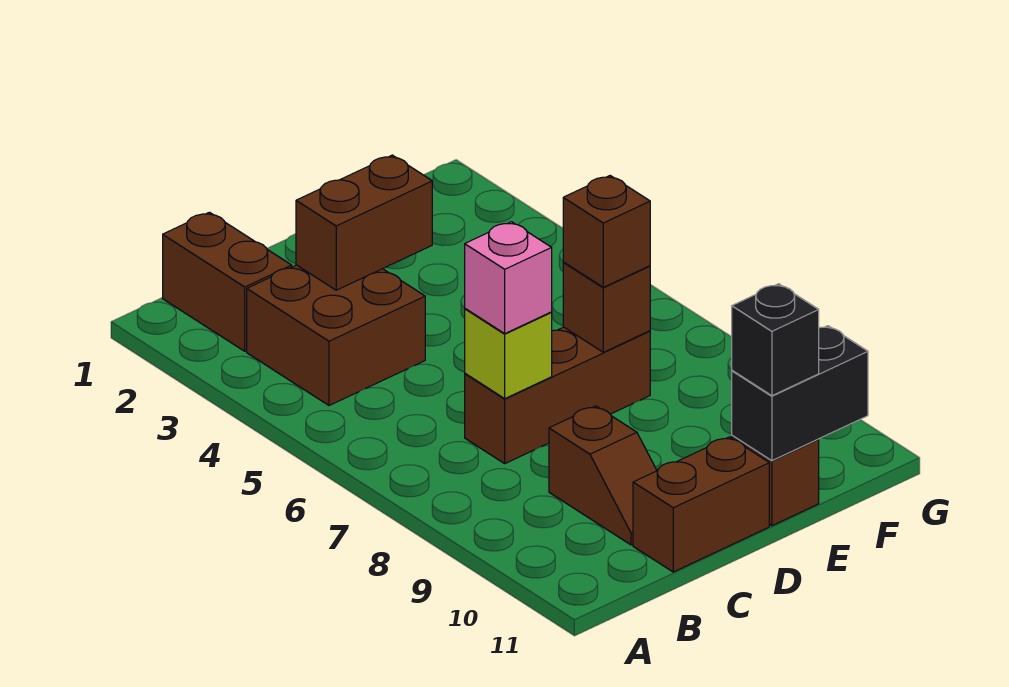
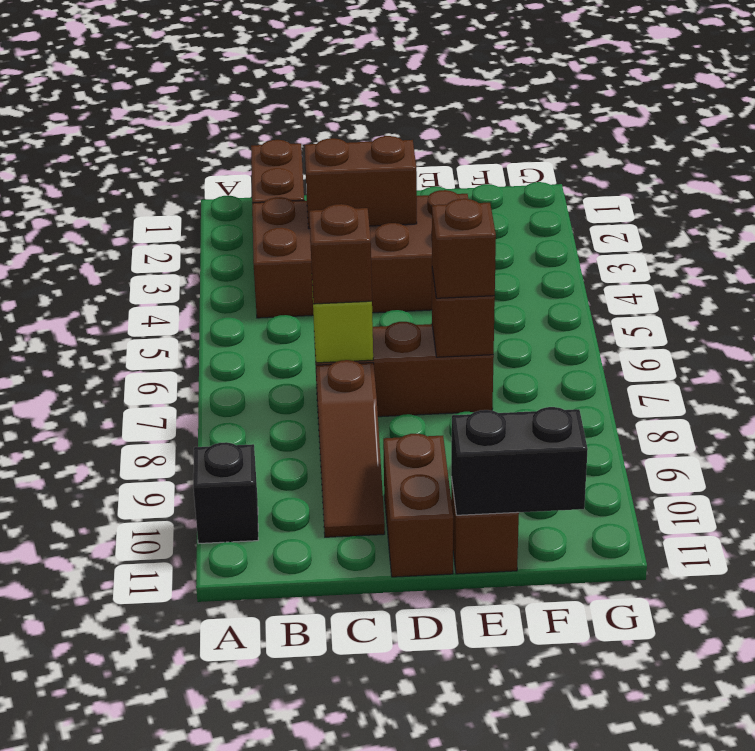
brown 2x2 brick [247,265,425,405] -> brown 2x4 brick [252,190,468,318]
pink 1x1 brick [465,222,552,333] -> brown 1x1 brick [309,204,372,304]
brown 1x2 slope [549,406,657,545] -> brown 1x3 slope [316,360,385,537]
brown 1x2 brick [633,437,769,572] -> brown 1x2 brick turned to [383,434,453,577]
black 1x1 brick [732,284,819,396] -> black 1x1 brick moved to [193,442,258,543]

